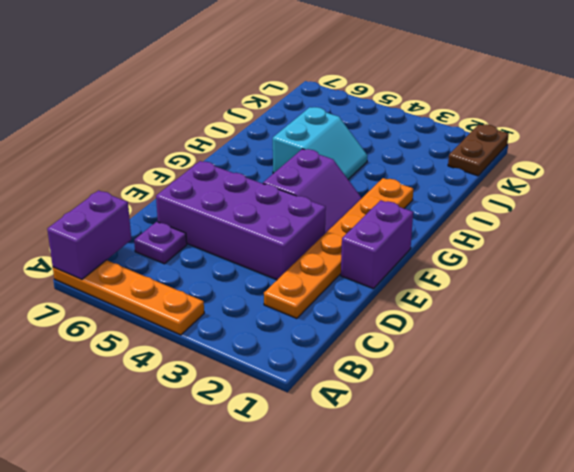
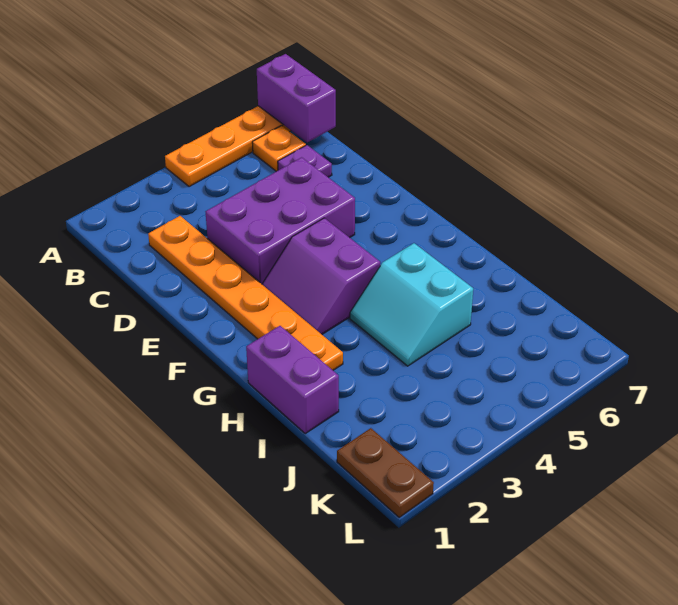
none -> orange 1x1 plate [252,126,306,171]
purple 2x4 brick [156,161,326,280] -> purple 2x3 brick [206,157,355,284]
purple 1x2 brick [341,200,413,289] -> purple 1x2 brick moved to [246,326,339,433]

